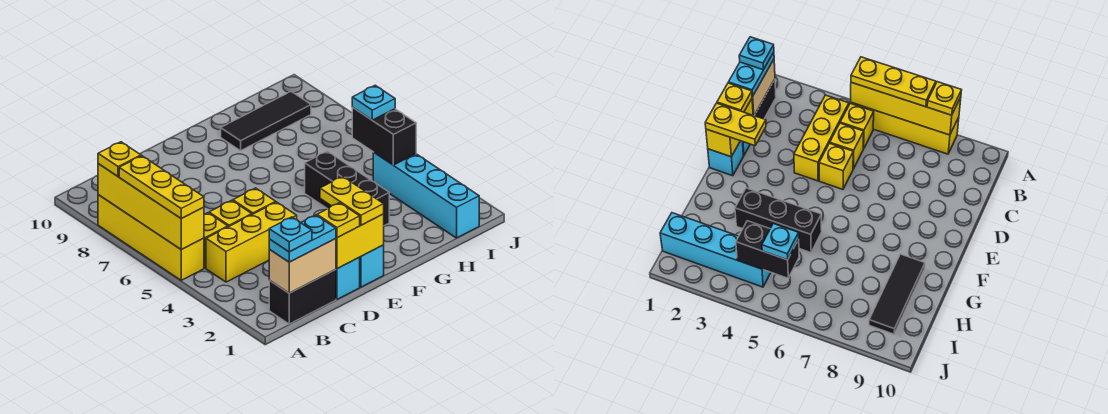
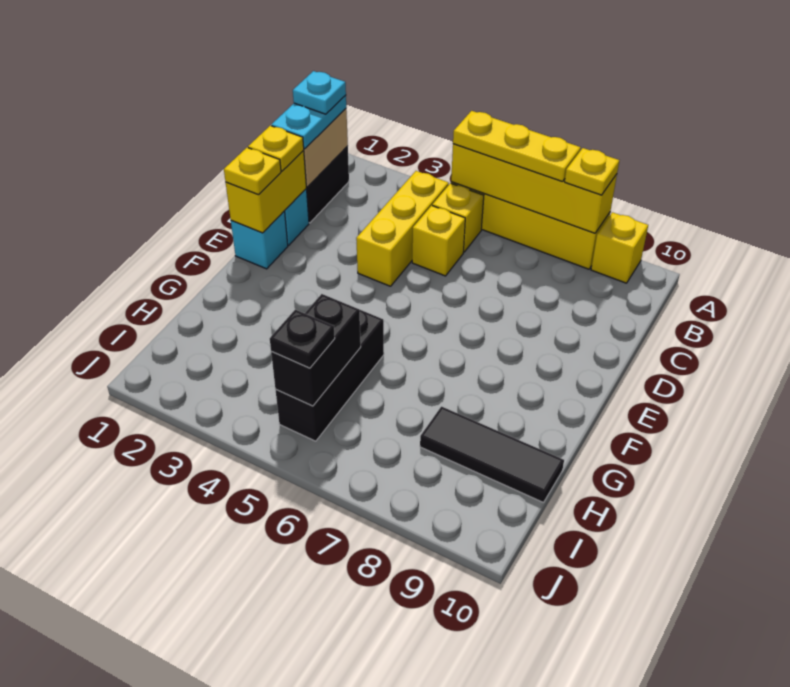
yellow 1x1 brick [233,188,276,214] -> yellow 1x1 brick moved to [591,212,648,283]
yellow 1x2 plate [320,177,384,225] -> yellow 1x1 plate [224,148,281,195]
black 1x3 brick [305,151,389,226] -> black 1x3 brick turned to [276,310,384,441]
black 1x3 tile [221,92,311,151] -> black 1x3 tile turned to [420,407,564,503]
cyan 1x4 brick [373,152,479,238] -> none
black 1x2 brick [352,108,416,165] -> black 1x2 brick turned to [271,294,361,406]
cyan 1x1 plate [352,85,395,120] -> black 1x1 plate [270,310,335,368]

